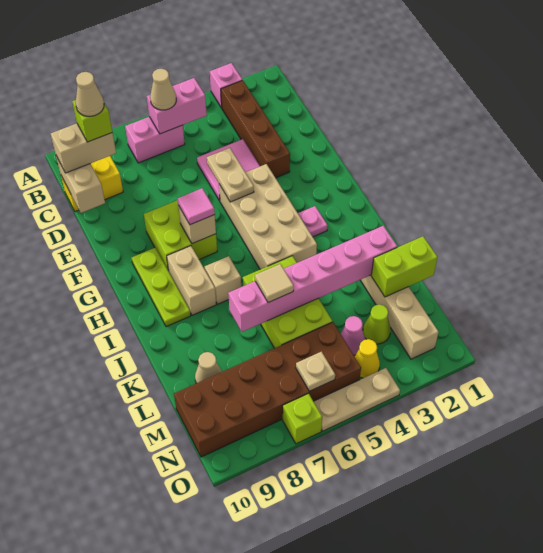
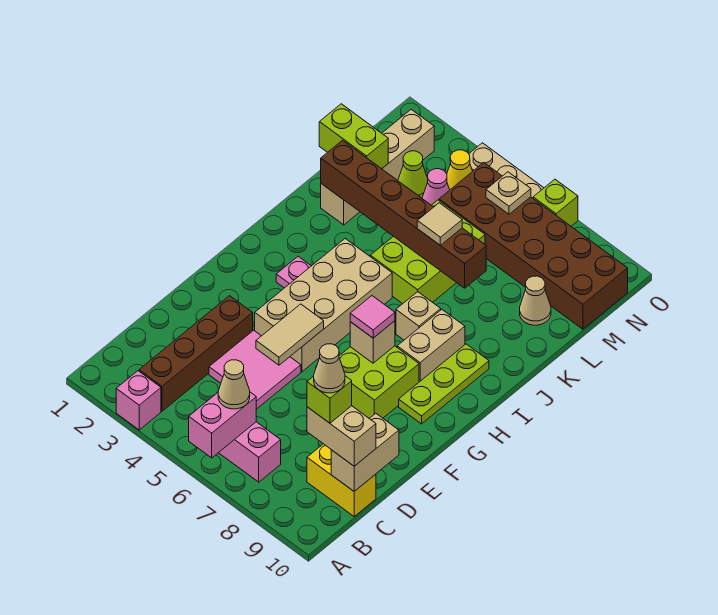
pink 1x2 brick [147,78,207,134] -> pink 1x2 brick turned to [189,392,256,458]
tan 1x2 plate [207,148,254,202] -> tan 1x2 tile [256,304,324,365]
pink 1x6 brick [228,226,397,332] -> brown 1x6 brick [321,140,486,288]

